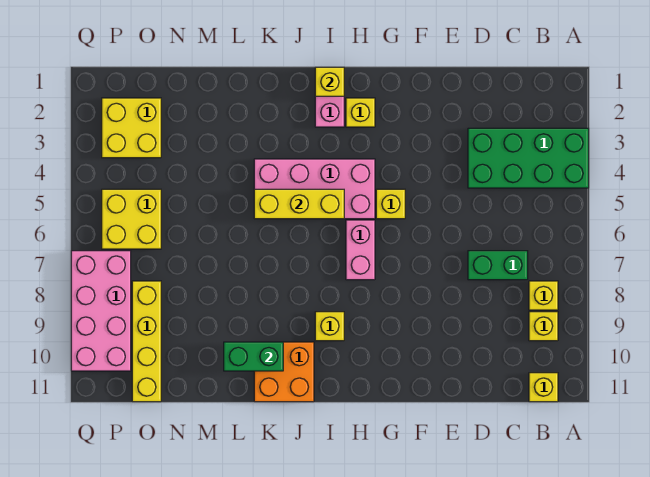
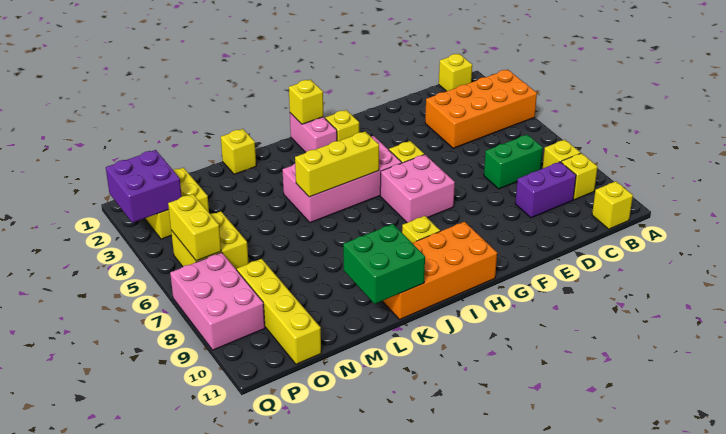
green 2x4 brick [468,128,589,188] -> orange 2x4 brick [425,70,537,148]
none -> yellow 1x1 brick [439,54,472,91]
none -> purple 1x2 brick [515,162,576,218]
pink 1x2 brick [346,220,375,280] -> pink 2x2 brick [380,154,455,223]
orange 2x2 brick [254,342,314,402] -> orange 2x4 brick [383,222,497,319]
green 1x2 brick [224,342,283,371] -> green 2x2 brick [343,224,425,304]
none -> yellow 1x1 brick [221,129,256,174]
none -> purple 2x2 brick [106,150,182,223]
none -> yellow 1x2 brick [168,194,221,261]
pink 2x4 brick [71,251,131,371] -> pink 2x3 brick [170,253,265,350]

